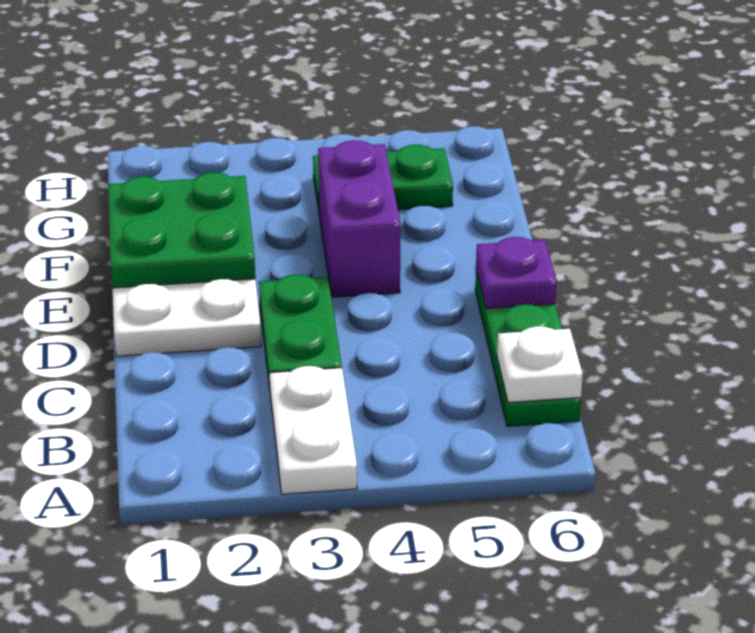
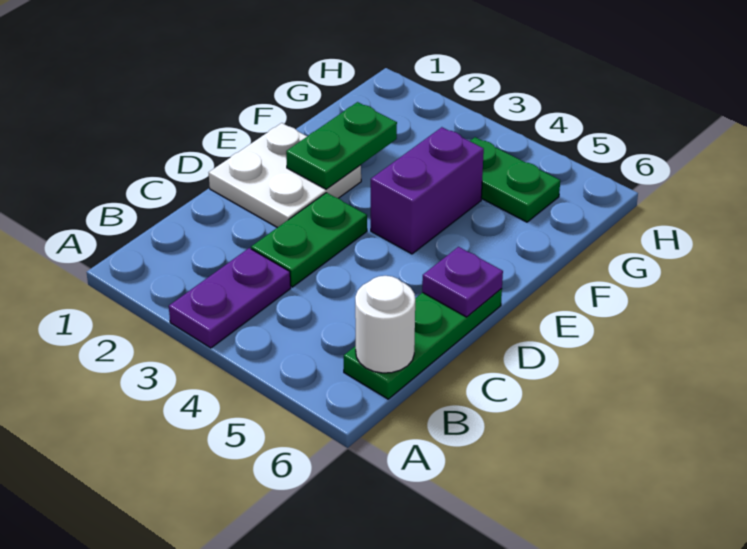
white 1x2 plate [270,366,357,494] -> purple 1x2 plate [169,248,291,348]
white 1x1 plate [497,326,583,403] -> white 1x1 round brick [355,276,415,373]
green 2x2 plate [108,172,255,288] -> green 1x2 plate [286,102,397,189]

